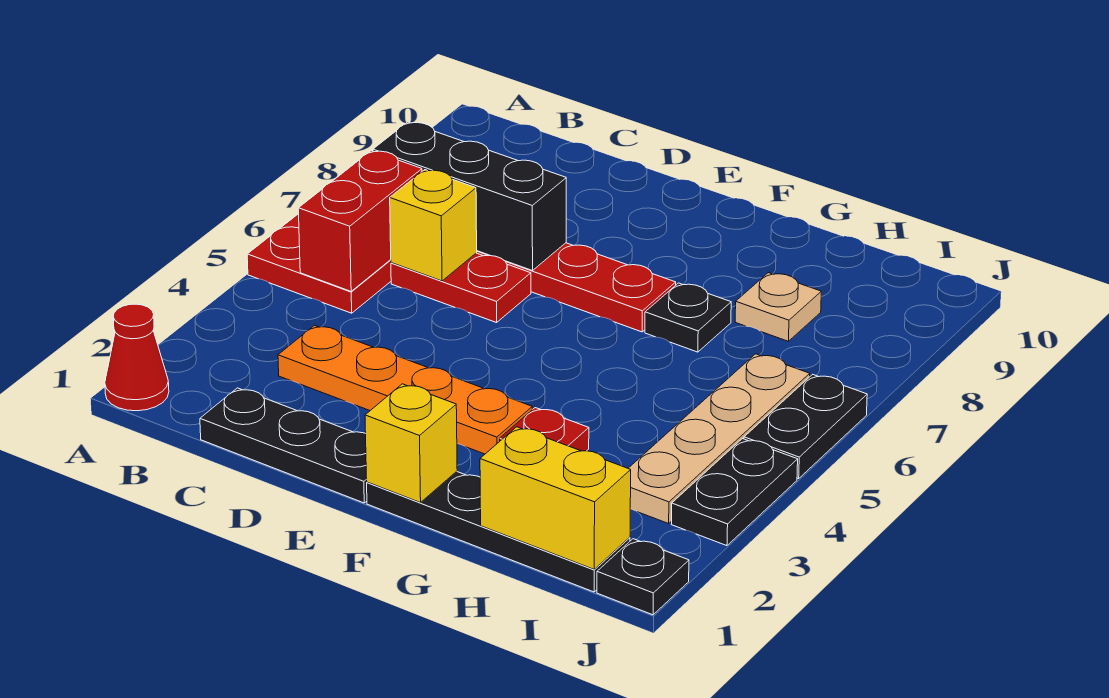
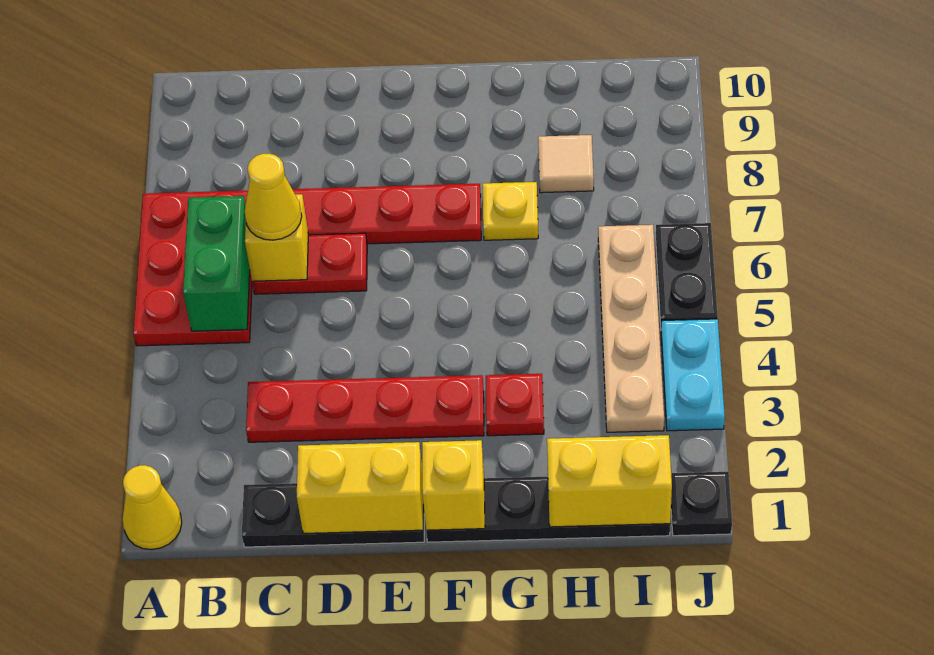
red 1x1 cone [105,304,169,411] -> yellow 1x1 cone [123,465,182,550]
red 1x2 brick [298,151,422,291] -> green 1x2 brick [183,196,250,331]
black 1x3 brick [373,122,566,271] -> none
orange 1x4 plate [278,325,532,454] -> red 1x4 plate [246,375,484,442]
none -> yellow 1x1 cone [245,154,302,240]
none -> yellow 1x2 brick [297,442,423,533]
black 1x1 plate [645,283,731,352] -> yellow 1x1 plate [483,182,538,240]
tan 1x1 plate [735,273,821,341] -> tan 1x1 tile [538,135,594,193]
black 1x2 plate [671,439,798,546] -> cyan 1x2 plate [661,319,725,431]

